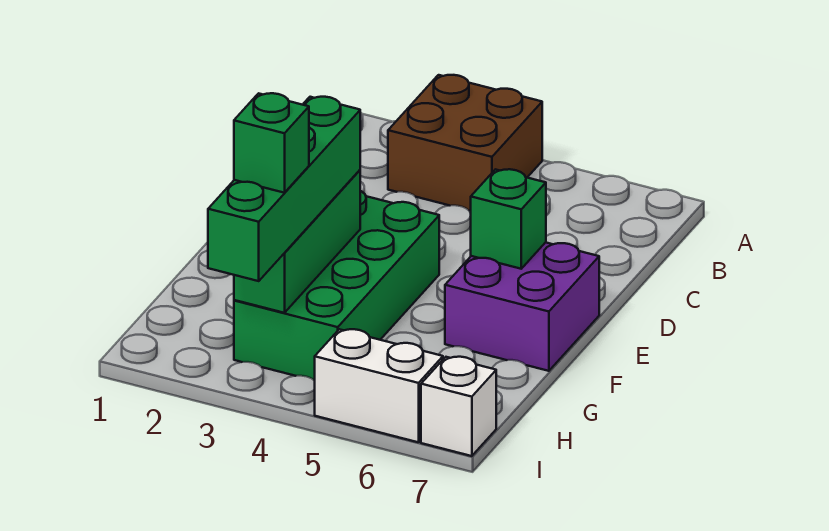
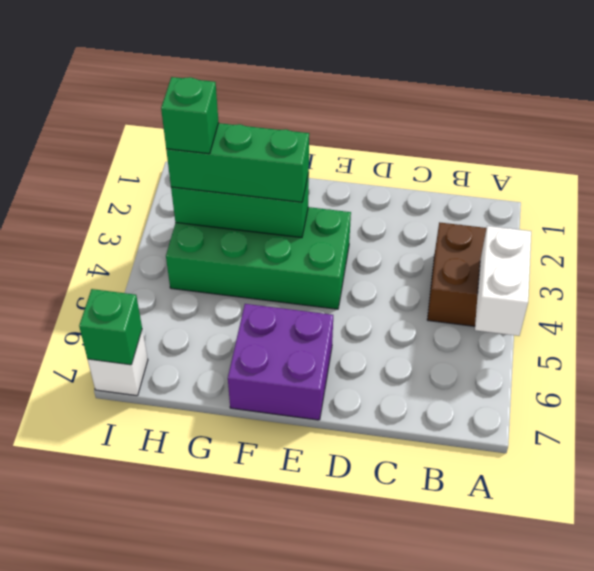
green 1x1 brick [471,169,546,269] -> green 1x1 brick moved to [79,289,142,365]
green 1x4 brick [208,97,360,281] -> green 1x3 brick [166,123,309,202]
white 1x2 brick [315,329,443,442] -> white 1x2 brick moved to [475,226,531,336]

